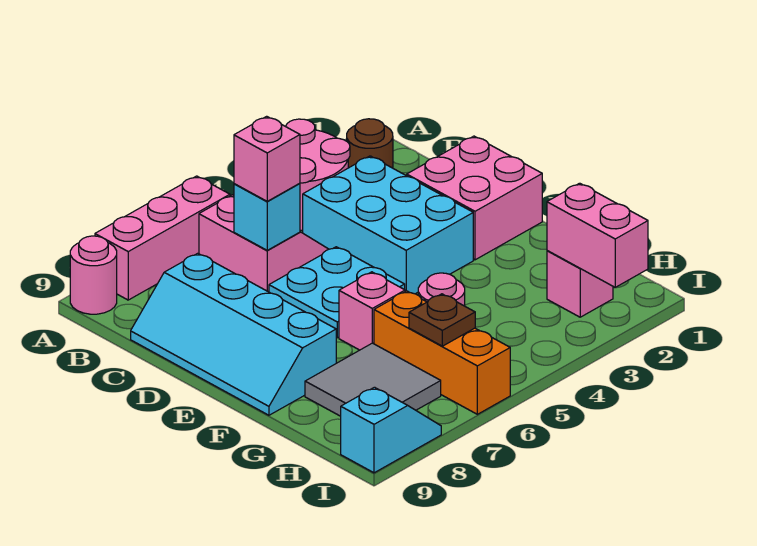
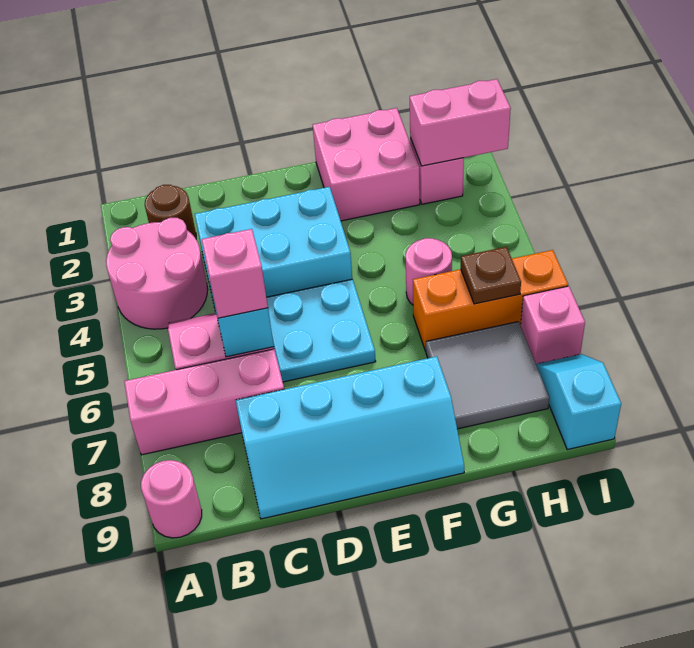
pink 1x3 brick [95,176,230,300] -> pink 1x3 brick turned to [124,349,284,455]
pink 2x2 brick [407,136,542,260] -> pink 2x2 brick moved to [313,108,420,221]
pink 1x1 brick [339,272,405,350] -> pink 1x1 brick moved to [521,286,585,364]

